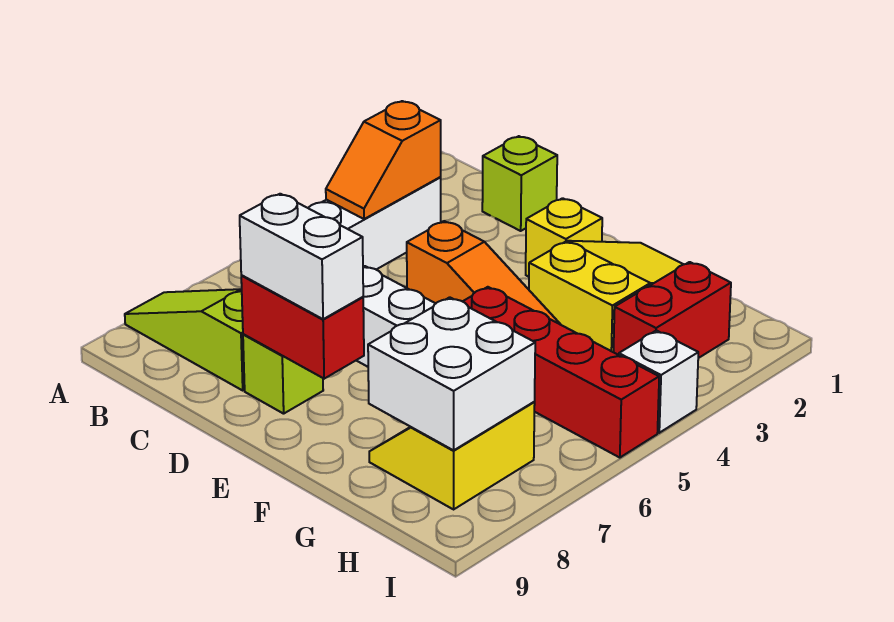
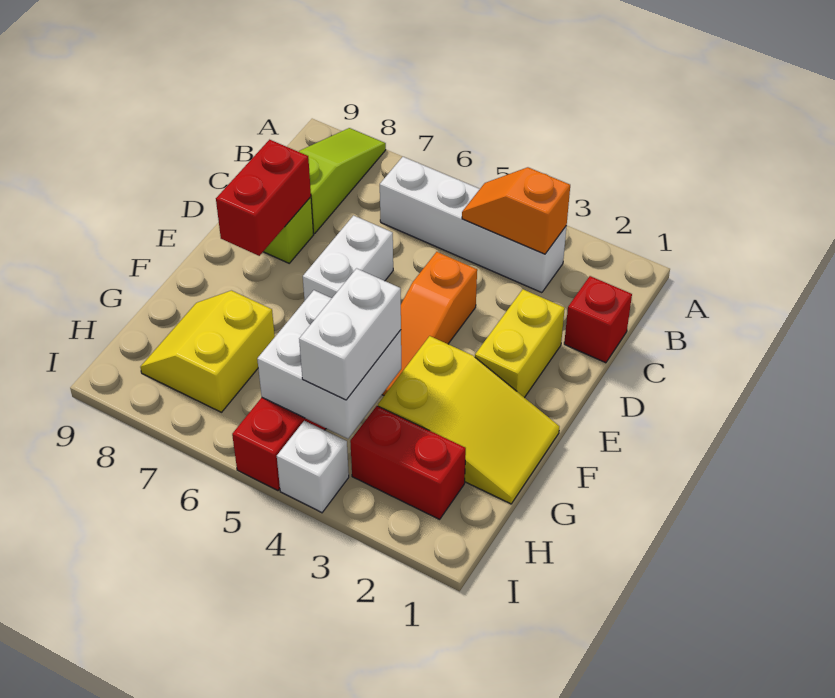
lime 1x1 brick [482,136,557,231] -> red 1x1 brick [564,276,632,363]
white 1x2 brick [240,194,363,319] -> white 1x2 brick moved to [299,268,401,400]
yellow 1x1 brick [526,198,602,277] -> yellow 1x2 brick [475,289,565,398]
yellow 2x2 slope [369,402,535,509] -> yellow 2x2 slope turned to [140,290,275,412]
white 2x2 brick [368,297,535,450] -> white 2x2 brick moved to [257,290,401,439]

